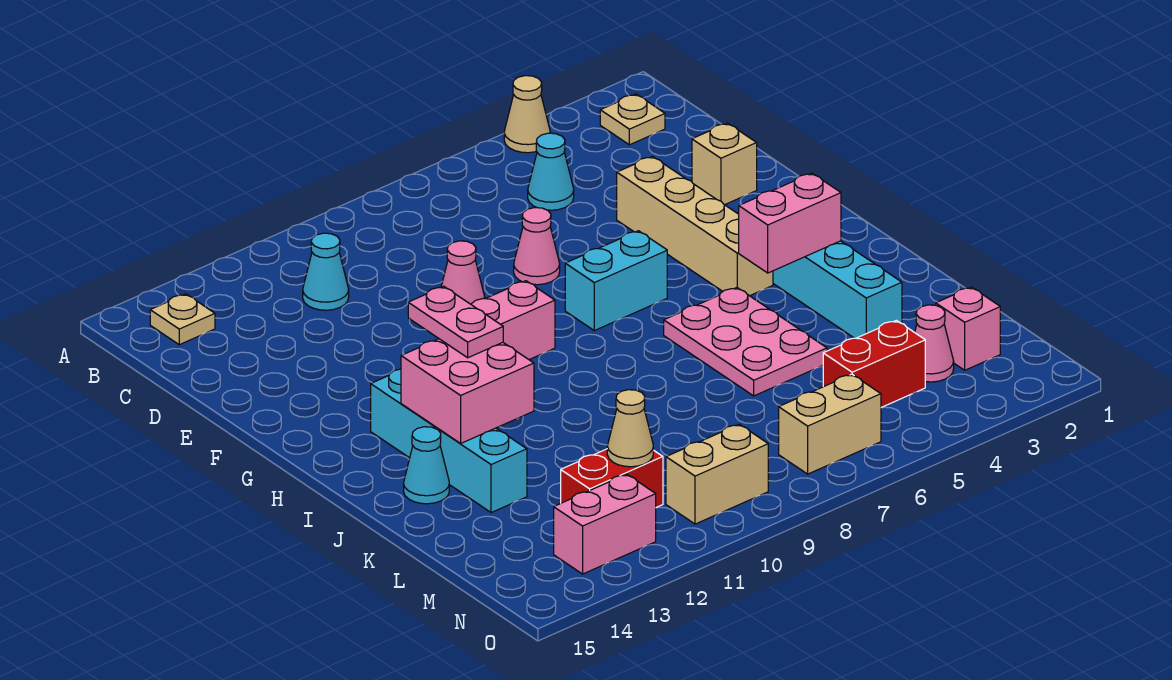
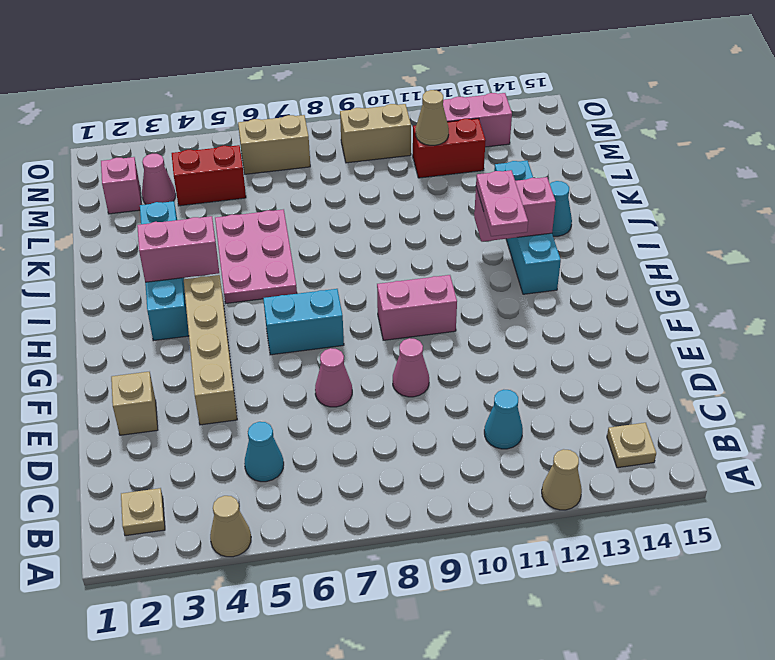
none -> tan 1x1 cone [542,449,582,510]
pink 2x2 brick [401,339,534,443] -> pink 1x2 brick [474,177,556,242]

